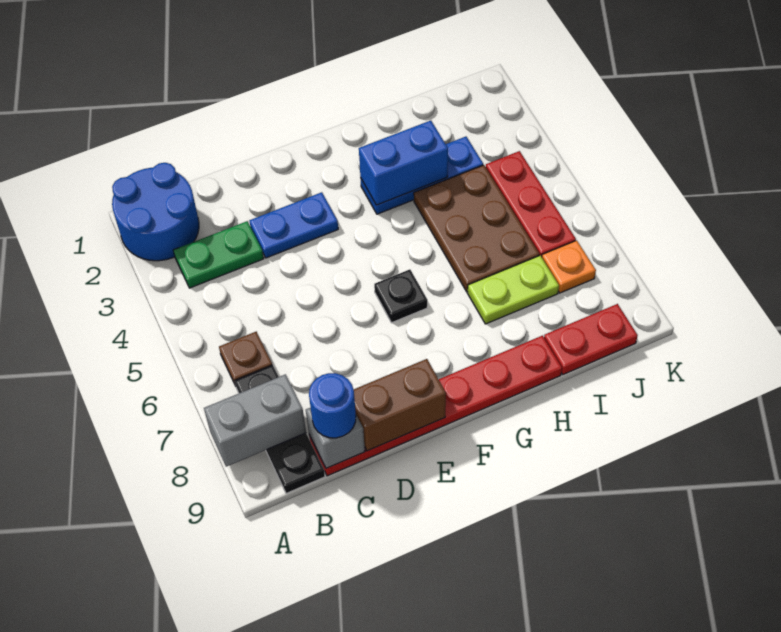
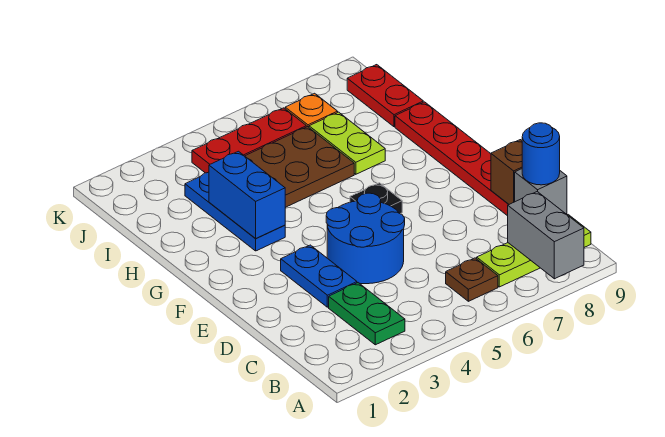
blue 2x2 round brick [112,163,199,261] -> blue 2x2 round brick moved to [326,193,405,284]
black 1x3 plate [235,365,325,493] -> lime 1x3 plate [477,215,591,287]
brown 1x2 brick [354,359,446,451] -> brown 1x1 brick [491,140,522,204]

